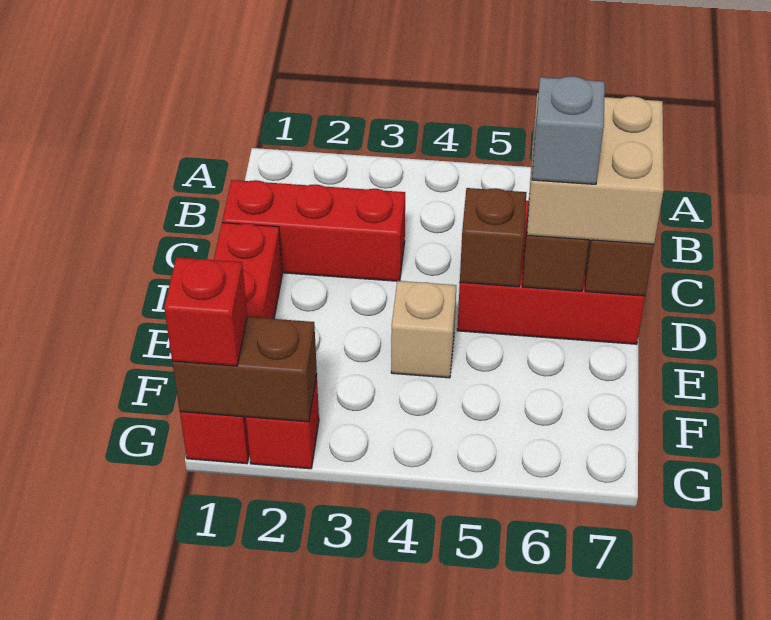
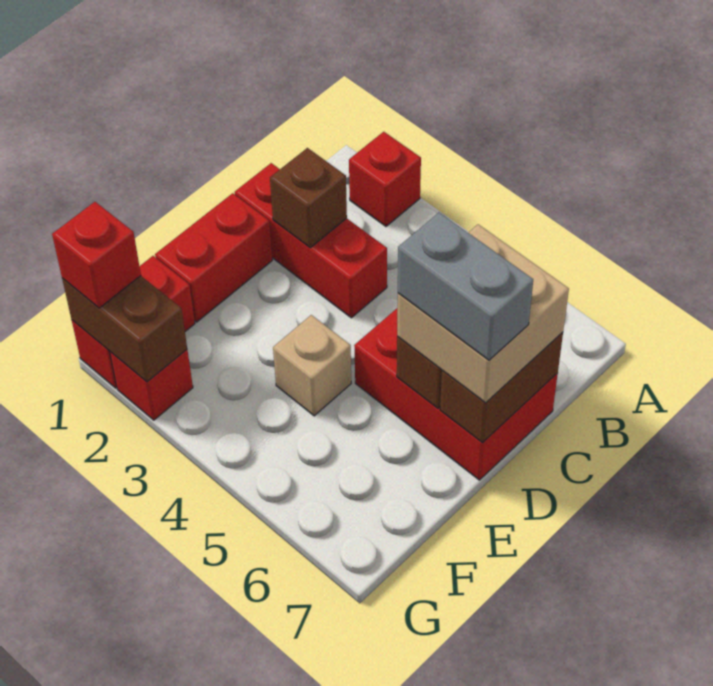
none -> red 1x1 brick [349,132,421,226]
brown 1x1 brick [460,188,527,287] -> brown 1x1 brick moved to [270,148,347,248]
grey 1x1 brick [532,76,605,184] -> grey 1x2 brick [398,212,533,360]

